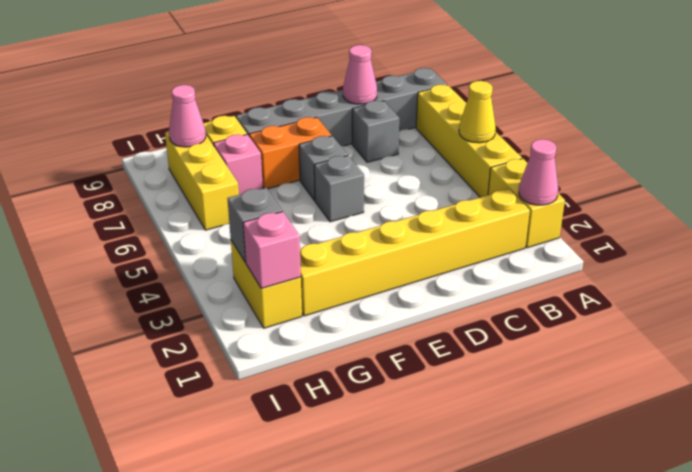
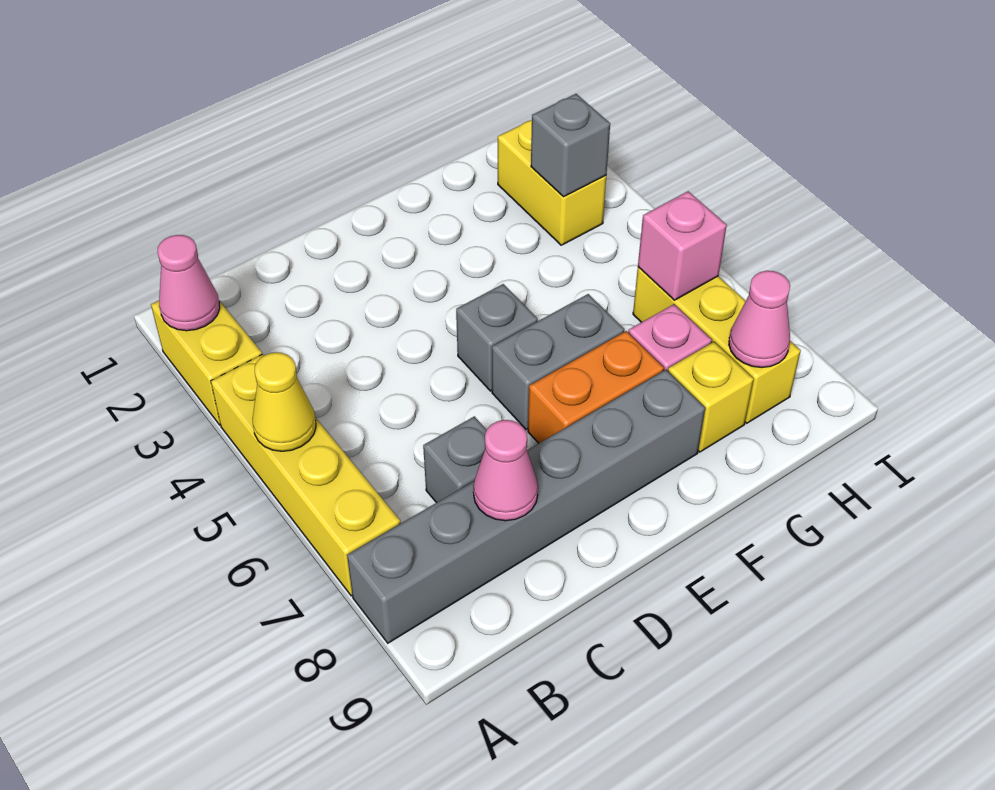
yellow 1x6 brick [300,189,530,316] -> none
grey 1x1 brick [299,136,348,201] -> grey 1x2 brick [492,294,624,430]
pink 1x1 brick [243,212,301,288] -> pink 1x1 brick moved to [638,191,727,300]

